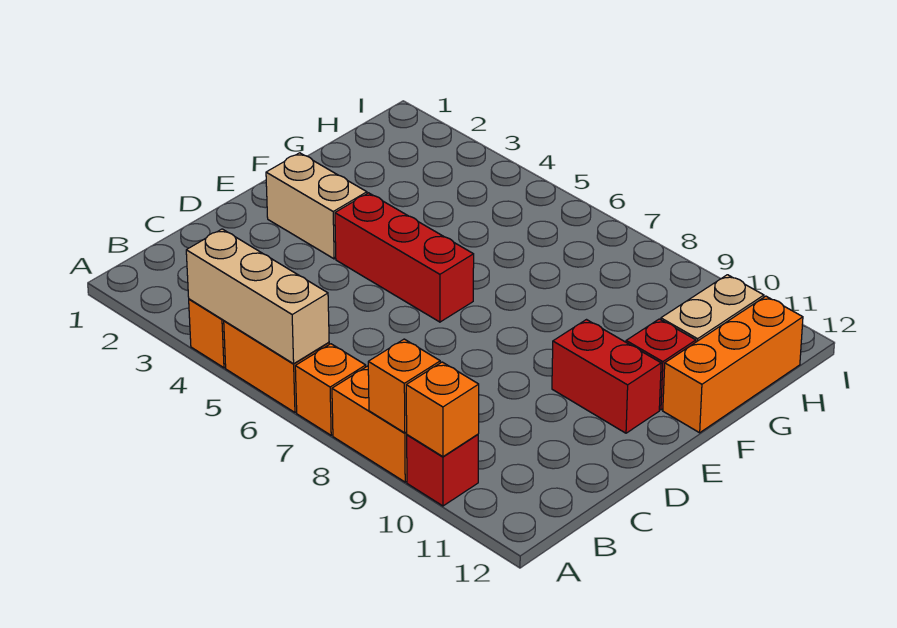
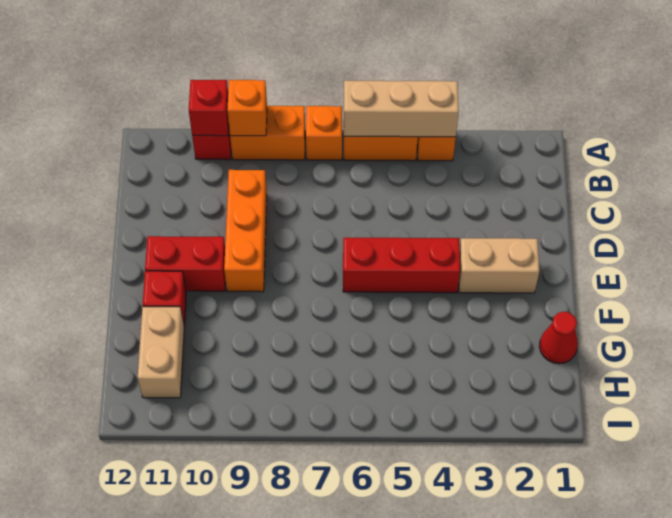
orange 1x1 brick [406,362,479,457] -> red 1x1 brick [189,80,229,136]
orange 1x3 brick [663,296,803,433] -> orange 1x3 brick moved to [224,170,267,292]
none -> red 1x1 cone [539,312,578,364]

